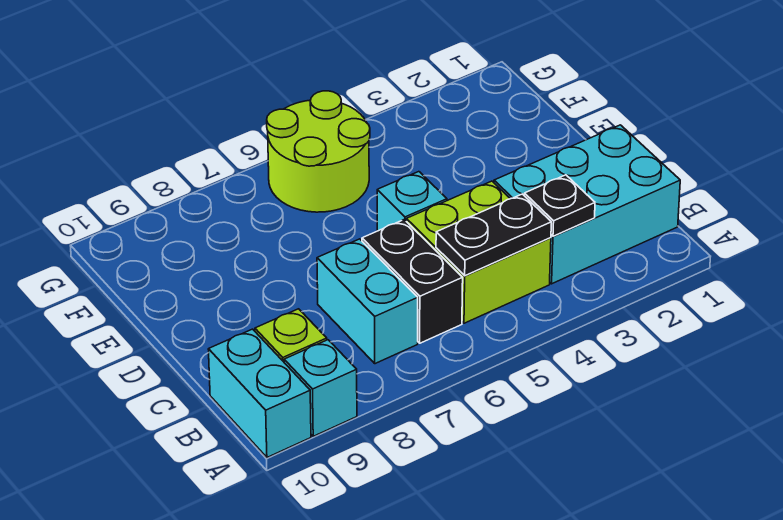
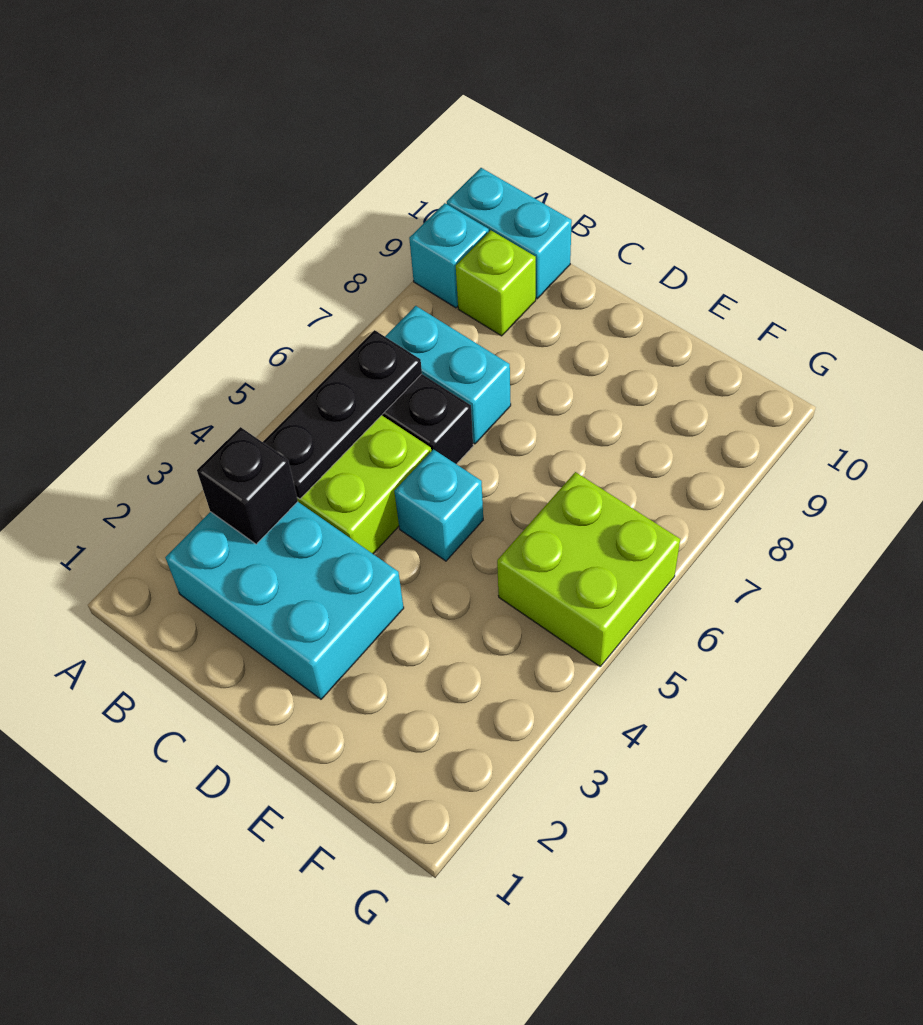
cyan 2x3 brick [494,125,680,284] -> cyan 2x3 brick turned to [165,502,404,699]
black 1x1 plate [524,175,595,236] -> black 1x1 brick [197,427,298,544]
black 1x2 plate [436,194,551,276] -> black 1x3 plate [263,330,422,499]
lime 2x2 round brick [267,91,370,212] -> lime 2x2 brick [497,472,680,666]

